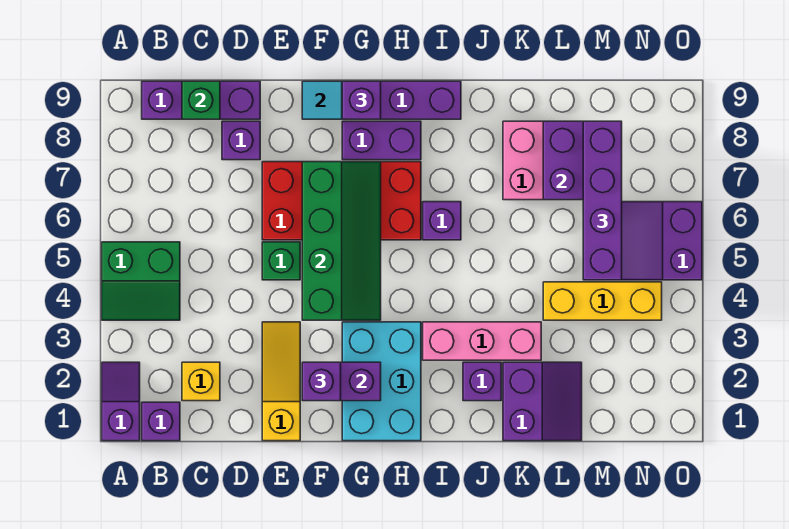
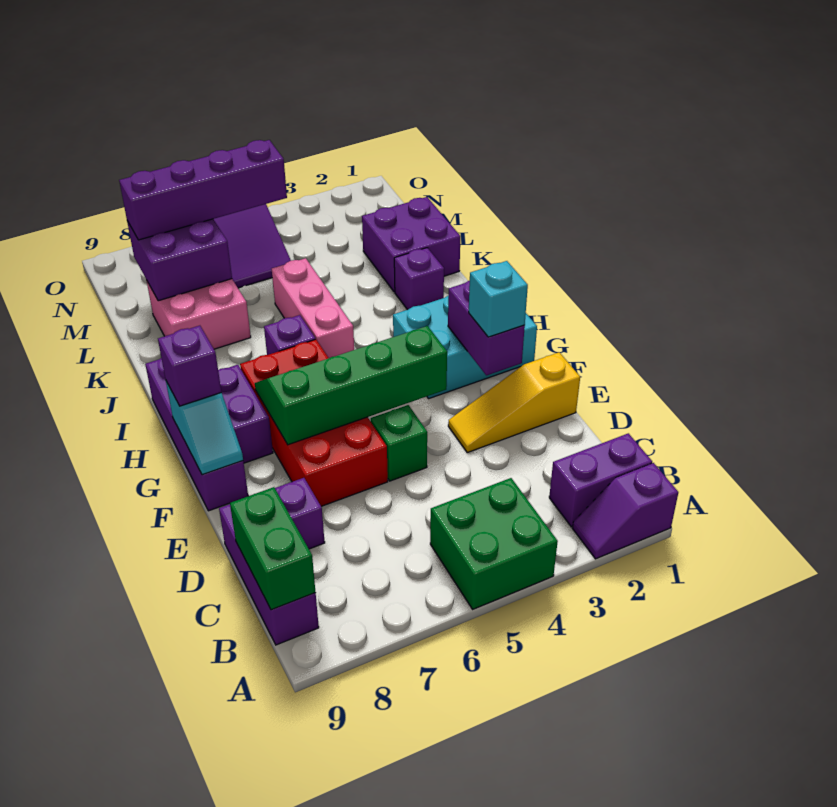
green 2x2 slope [102,242,180,320] -> green 2x2 brick [430,478,558,609]
purple 1x1 brick [142,402,180,441] -> purple 1x2 brick [549,433,652,527]
yellow 1x1 brick [182,362,220,401] -> none
green 1x1 brick [182,81,220,119] -> green 1x2 brick [230,487,316,610]
purple 1x1 brick [302,362,341,401] -> cyan 1x1 brick [469,261,528,337]
pink 1x3 brick [423,322,541,360] -> pink 1x3 brick moved to [272,258,354,358]
purple 2x2 slope [503,362,582,441] -> purple 2x2 brick [362,197,460,292]
yellow 1x3 brick [543,282,662,320] -> none

